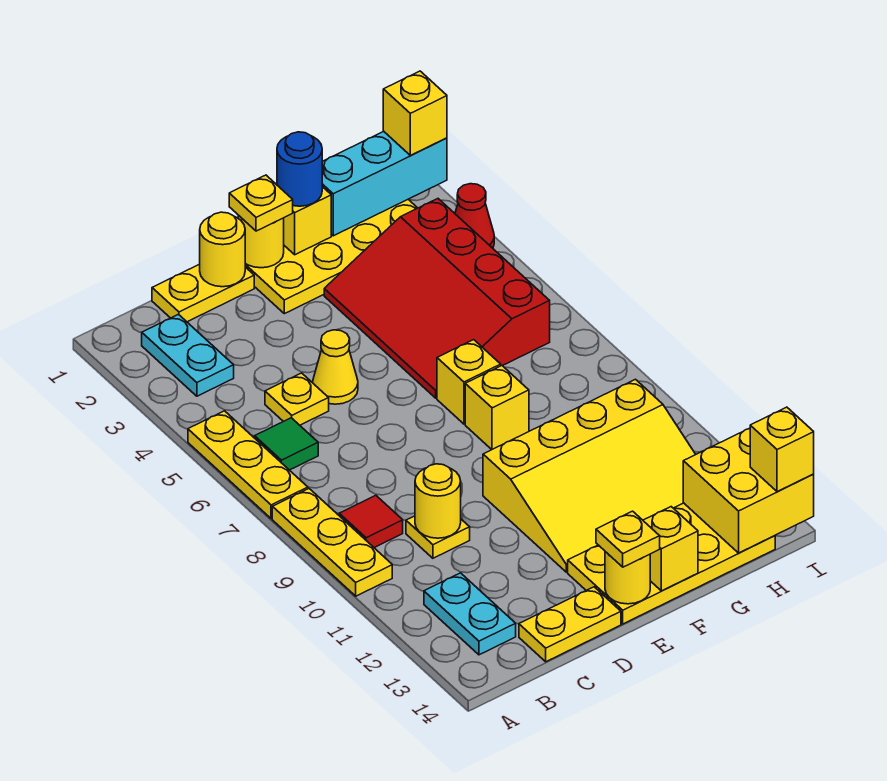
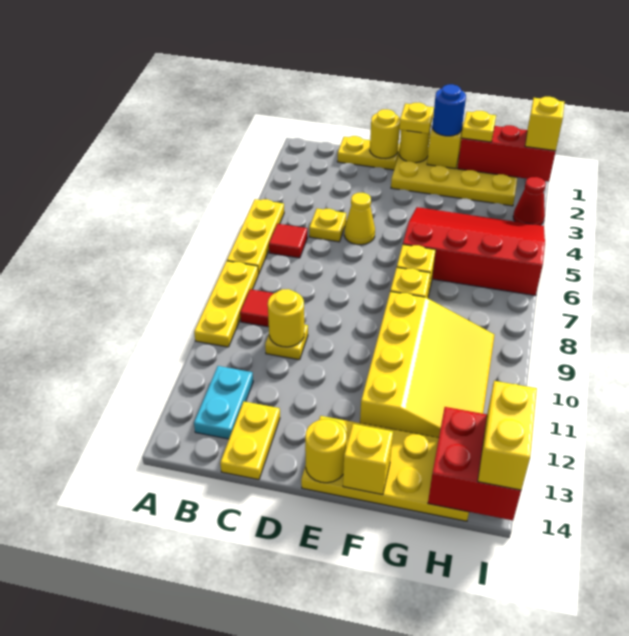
cyan 1x2 plate [142,314,234,396] -> none
green 1x1 tile [255,418,318,470] -> red 1x1 tile [269,224,307,258]
yellow 1x2 plate [519,587,621,662] -> yellow 1x2 plate turned to [220,401,280,480]
yellow 3x4 slope [483,379,696,572] -> yellow 3x4 slope turned to [360,291,494,438]
yellow 1x1 plate [596,511,660,567] -> yellow 1x1 plate moved to [462,111,496,142]
red 3x4 slope [324,199,550,398] -> red 3x4 slope turned to [403,207,545,296]
cyan 1x3 brick [322,131,447,236] -> red 1x3 brick [457,125,556,182]
yellow 2x2 brick [683,428,814,553] -> red 2x2 brick [428,407,521,520]
yellow 1x1 brick [750,407,814,492] -> yellow 1x2 brick [478,381,537,490]

